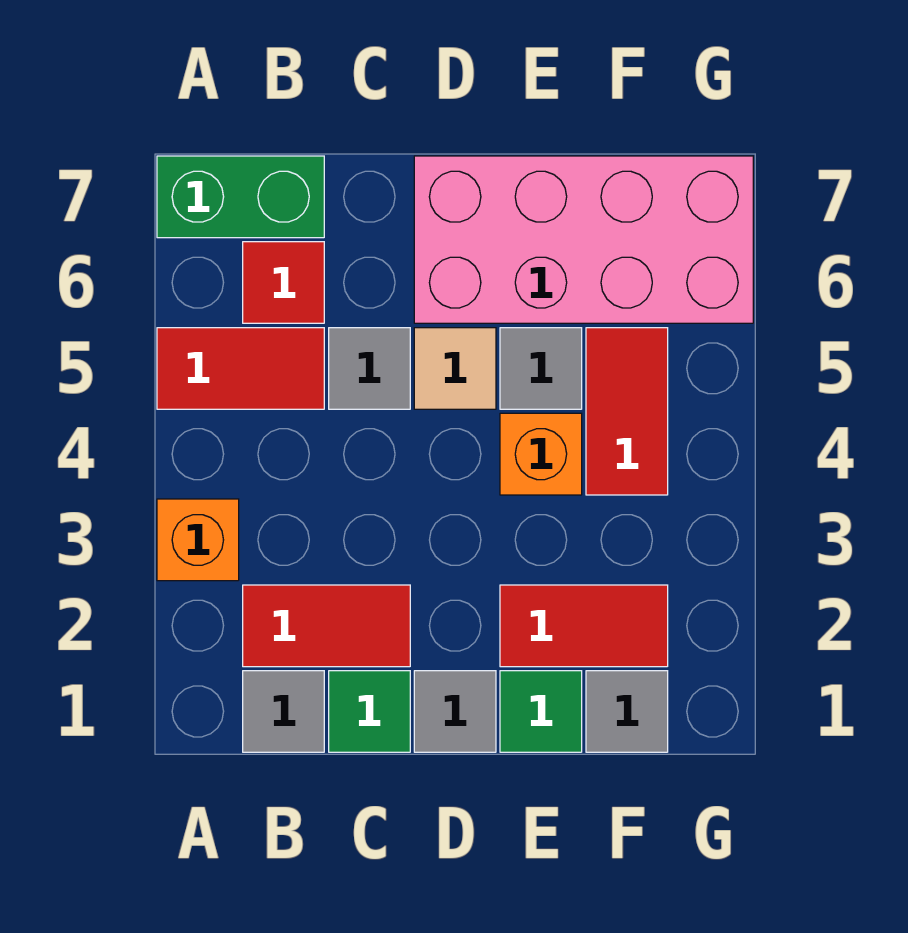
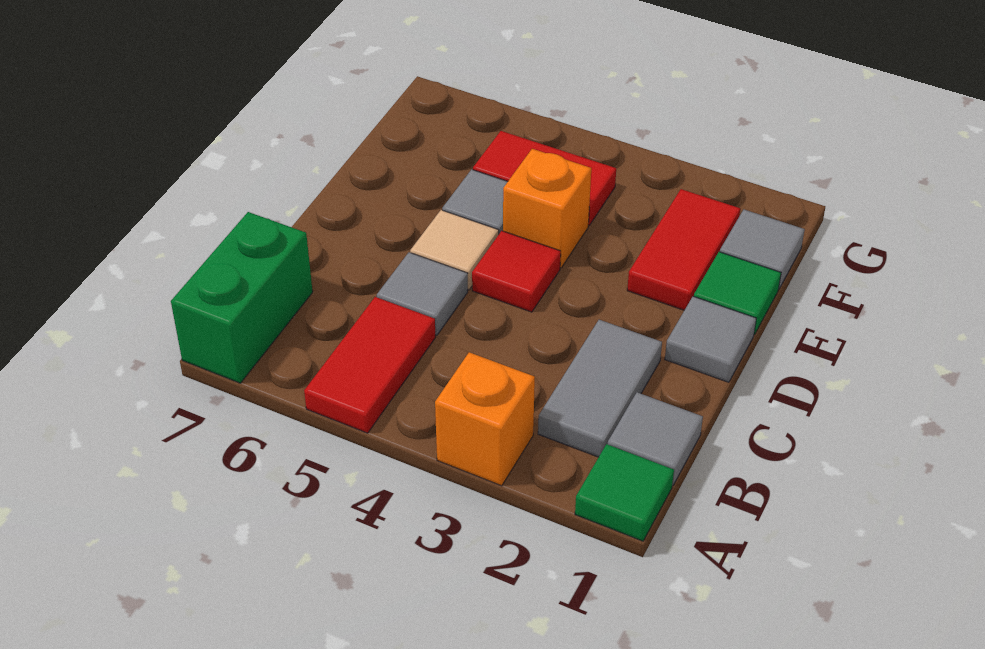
red 1x2 tile [243,585,410,667] -> grey 1x2 tile [538,320,662,457]
red 1x1 tile [243,242,324,323] -> red 1x1 tile moved to [472,231,561,312]
green 1x1 tile [329,671,410,752] -> green 1x1 tile moved to [575,444,674,541]
pink 2x4 brick [414,156,753,323] -> none

